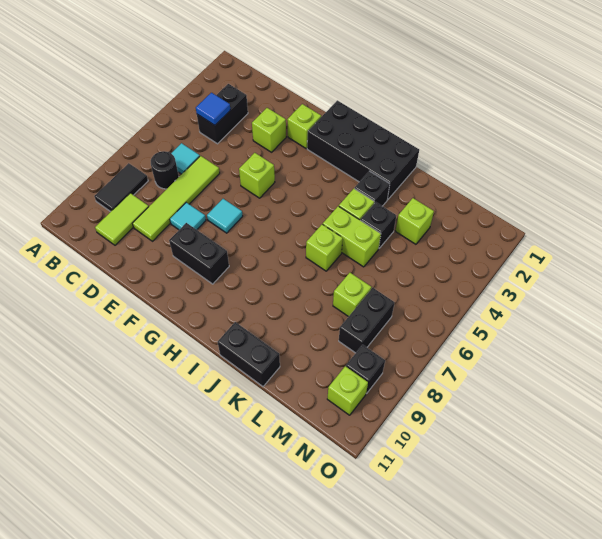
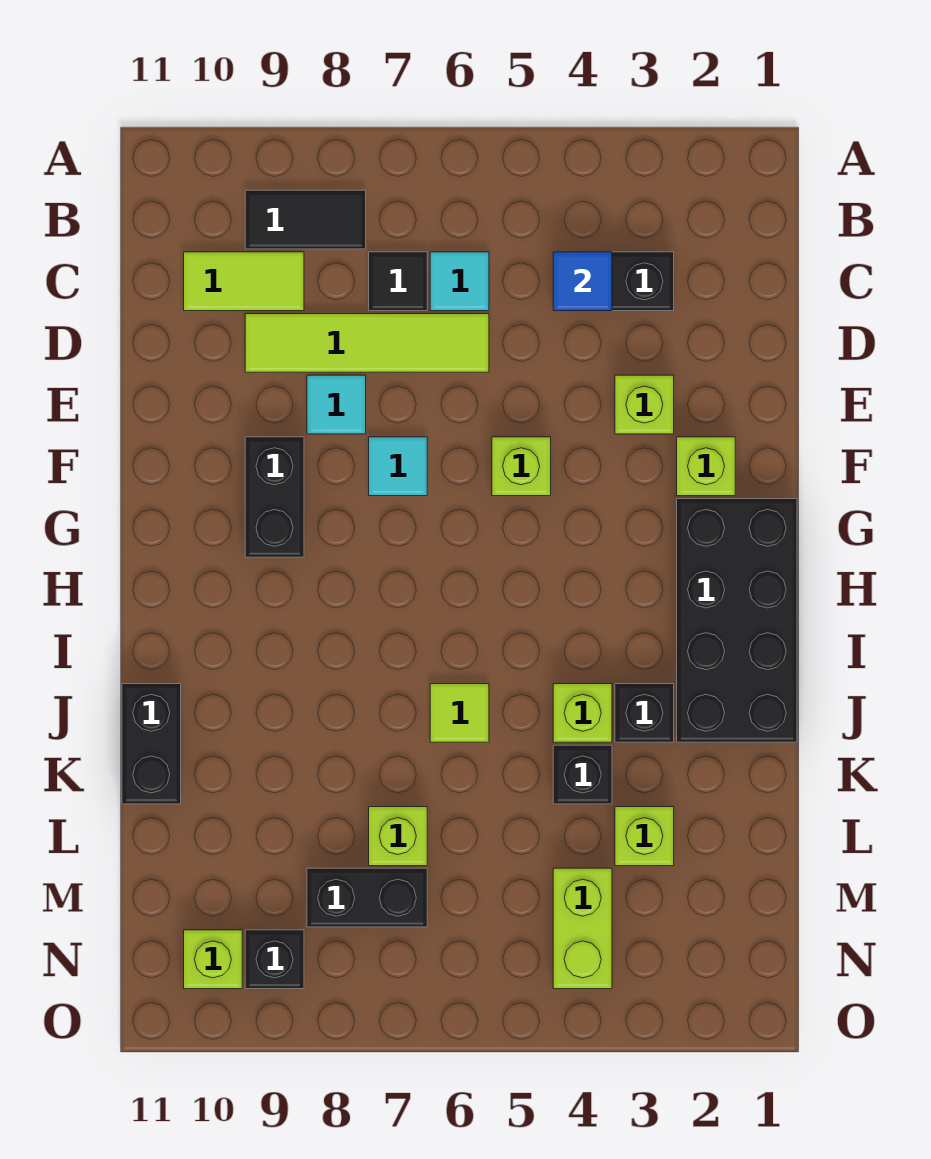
black 1x1 round brick [151,151,179,189] -> black 1x1 tile [369,252,427,311]
lime 1x2 brick [323,206,381,267] -> lime 1x2 brick moved to [553,868,612,989]
lime 1x1 brick [306,224,343,271] -> lime 1x1 tile [430,684,489,742]

